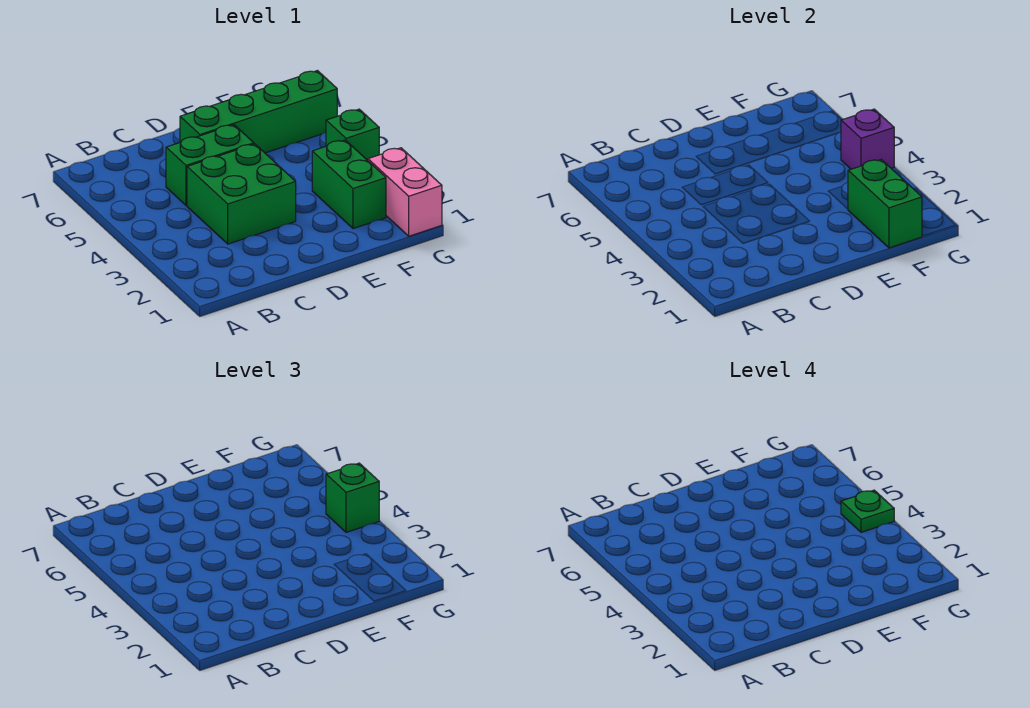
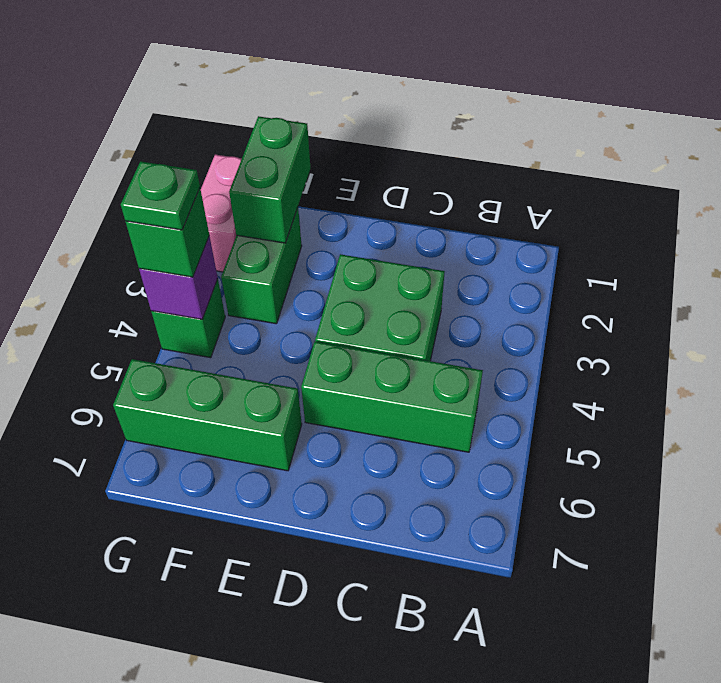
green 1x2 brick [166,125,254,205] -> green 1x3 brick [301,342,483,452]
green 1x4 brick [180,71,337,153] -> green 1x3 brick [113,359,302,471]

